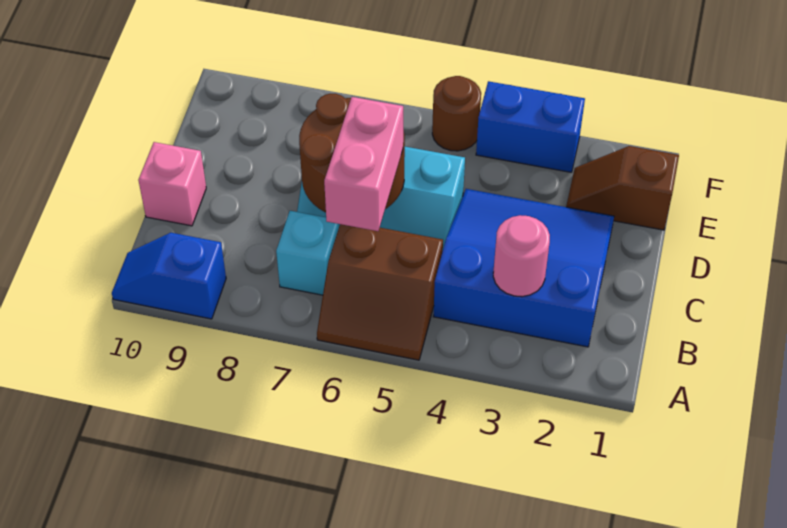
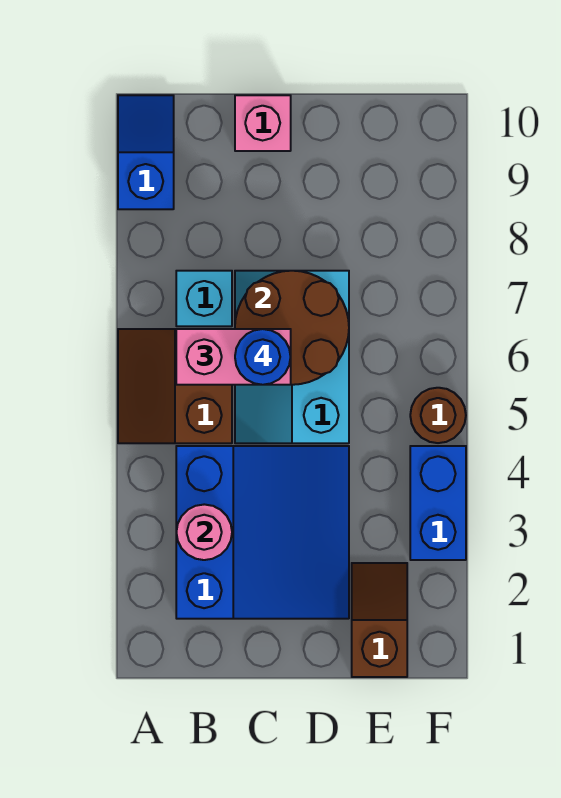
none -> blue 1x1 round brick [235,329,291,385]

